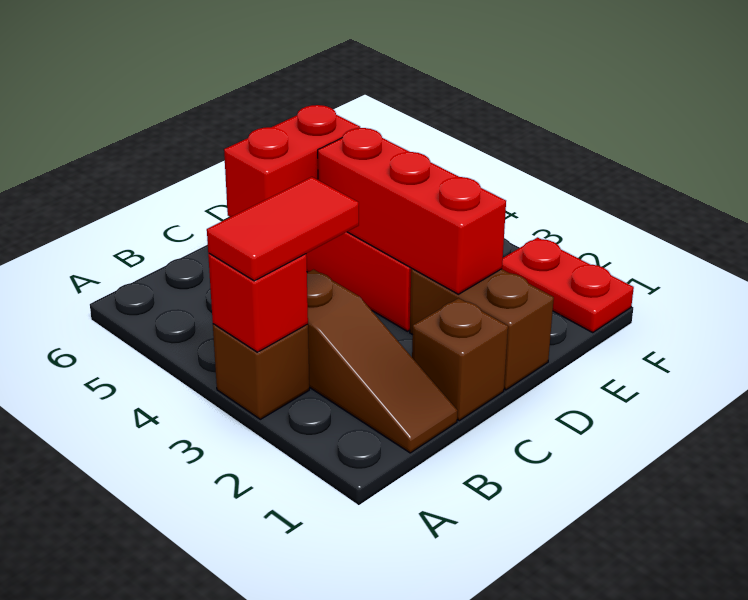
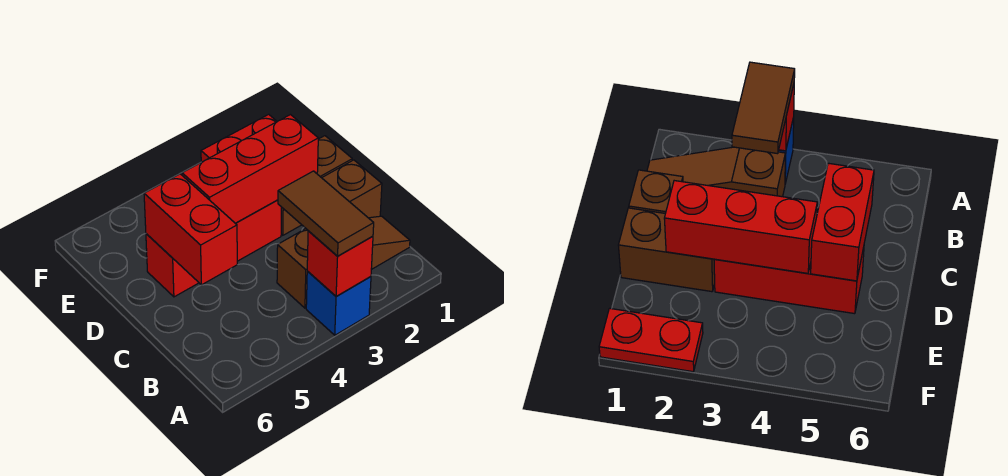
brown 1x1 brick [213,324,309,419] -> blue 1x1 brick [306,271,371,335]
red 1x2 tile [207,177,359,281] -> brown 1x2 tile [278,171,374,256]

